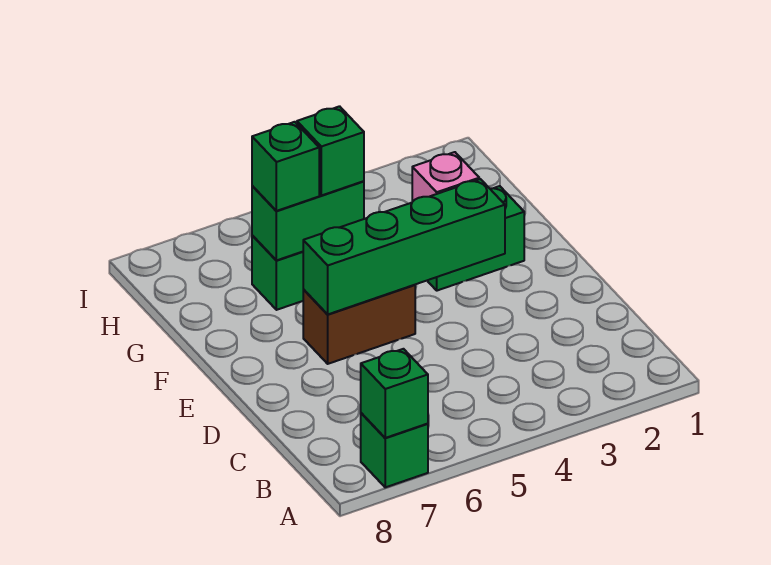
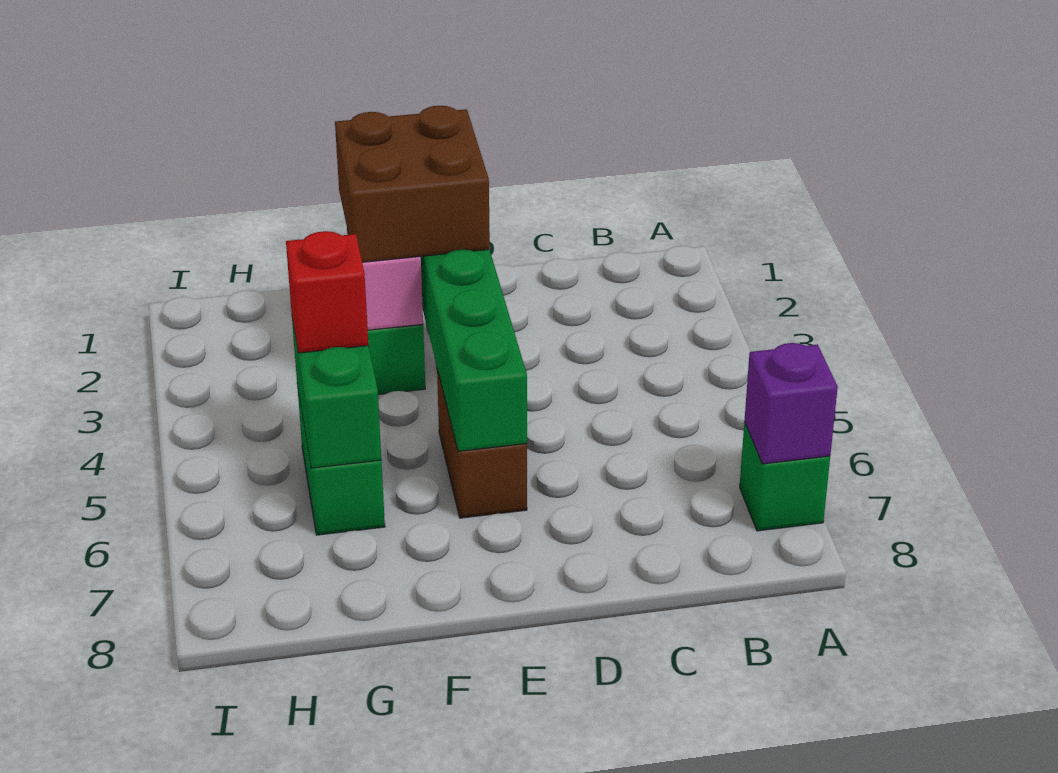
green 1x1 brick [361,349,428,438] -> purple 1x1 brick [744,343,838,464]
none -> brown 2x2 brick [335,106,490,262]
green 1x1 brick [297,106,364,196] -> red 1x1 brick [286,231,368,353]
green 1x1 brick [252,122,319,211] -> none

